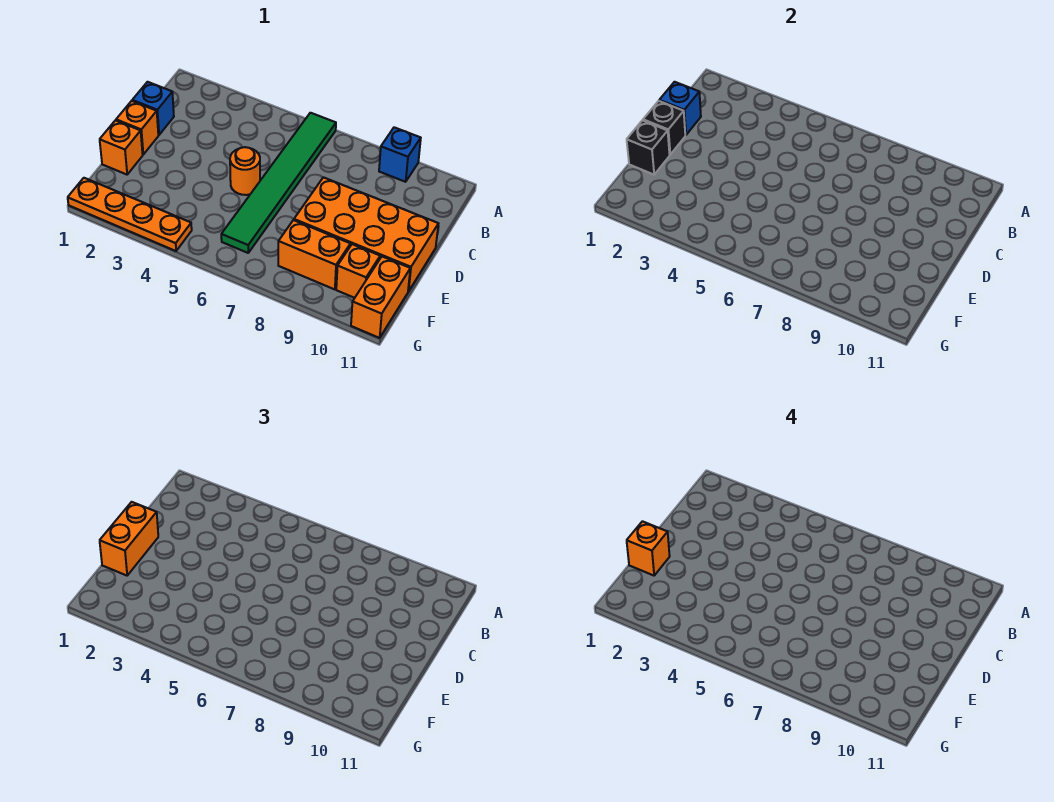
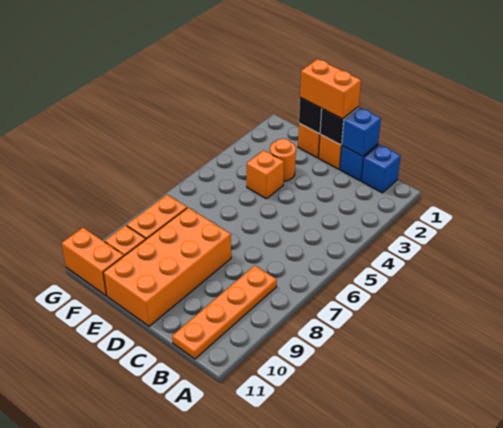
green 1x6 tile [221,113,336,253] -> none
blue 1x1 brick [379,127,421,182] -> blue 1x1 brick moved to [361,144,401,193]
orange 1x1 round brick [230,147,260,195] -> orange 1x1 round brick moved to [270,139,296,181]
orange 1x1 brick [627,521,670,576] -> orange 1x1 brick moved to [247,150,284,199]
orange 1x4 plate [68,178,192,251] -> orange 1x4 plate moved to [172,265,277,359]

